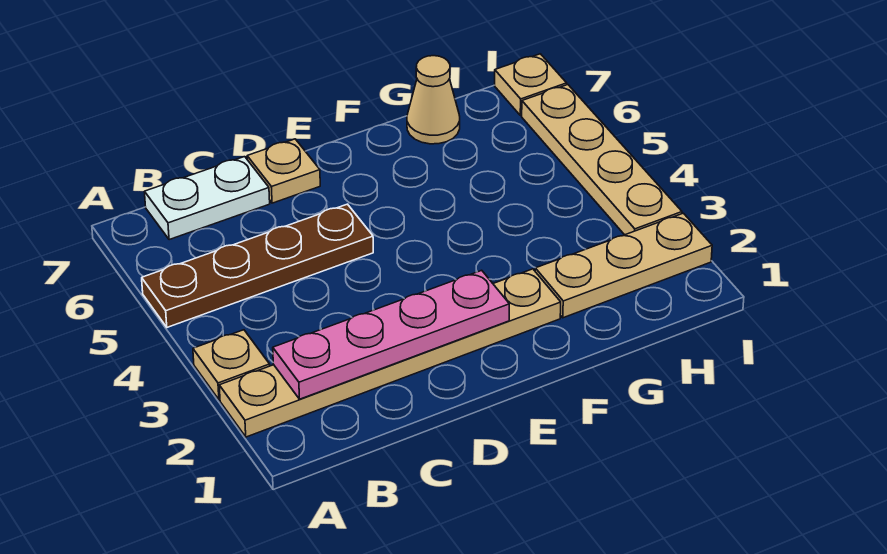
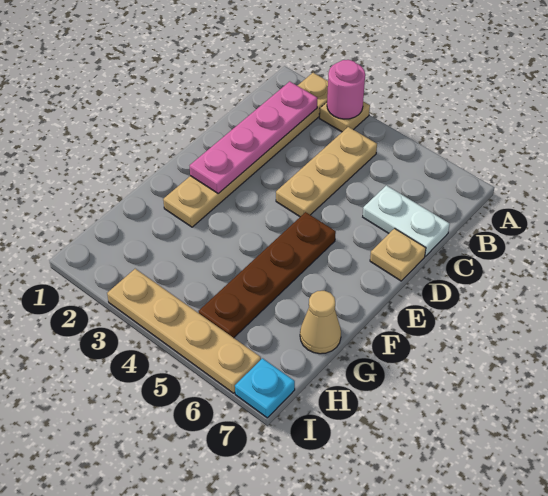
none -> pink 1x1 round brick [327,60,365,119]
brown 1x4 plate [142,204,373,327] -> brown 1x4 plate moved to [199,212,336,338]
white 1x2 plate [145,157,270,240] -> white 1x2 plate turned to [363,185,450,256]
tan 1x3 plate [535,213,712,318] -> tan 1x3 plate moved to [276,127,377,217]
tan 1x1 plate [495,54,567,116] -> cyan 1x1 plate [235,358,295,418]

